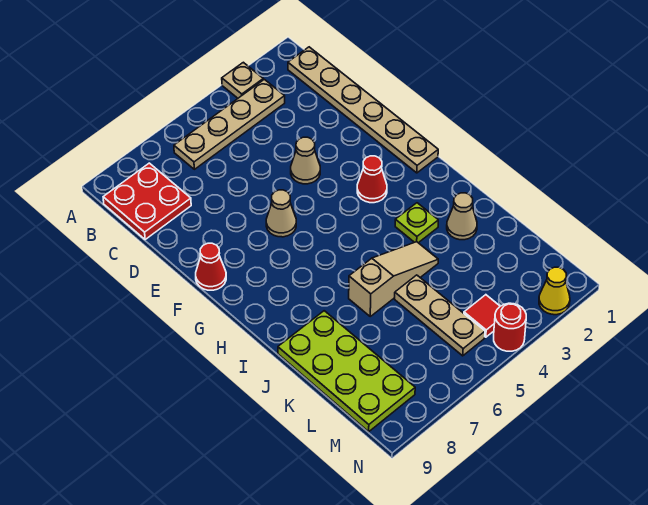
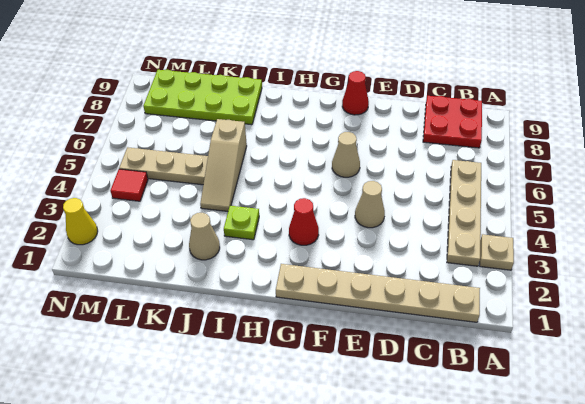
red 1x1 round brick [494,303,526,351] -> none

